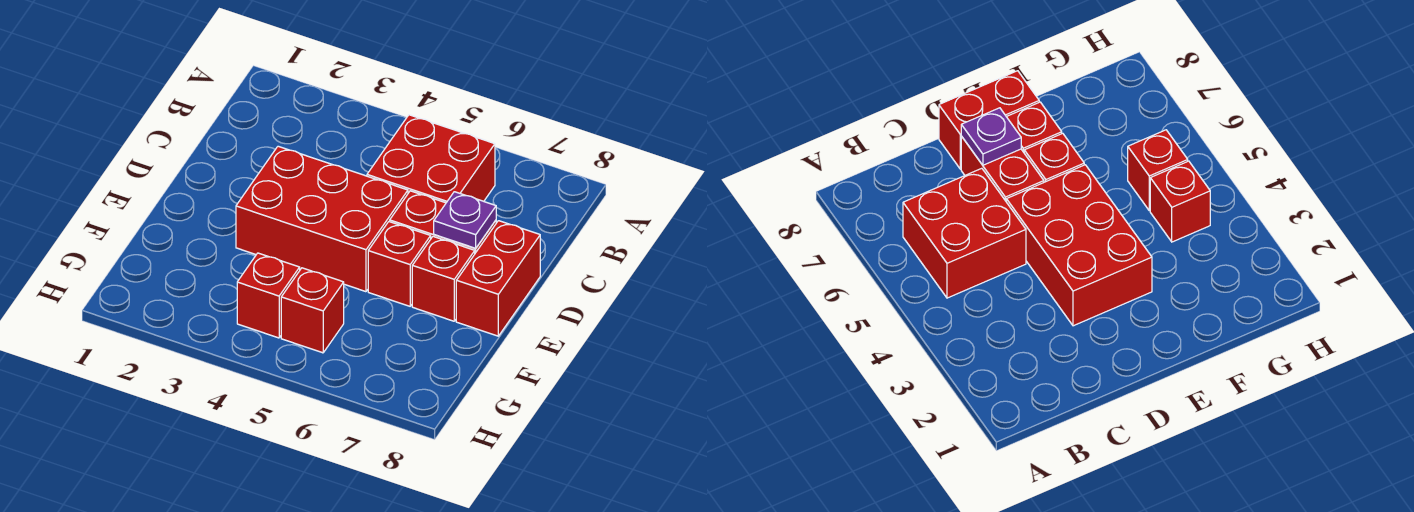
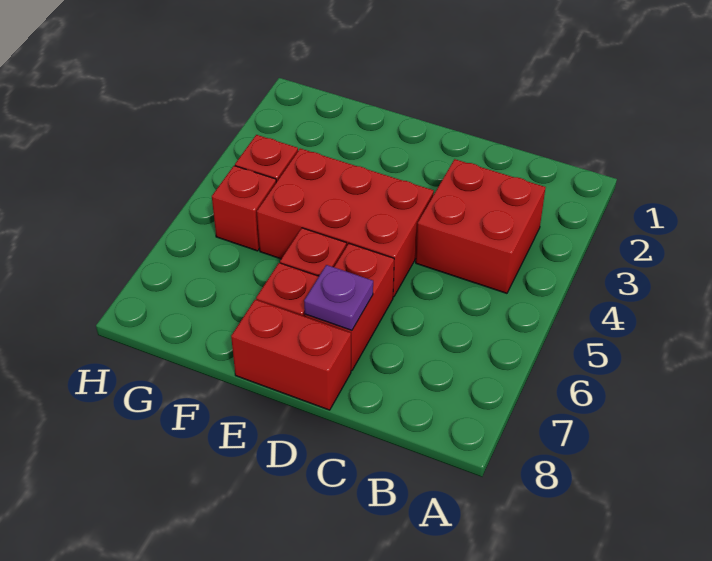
red 2x2 brick [367,115,495,203] -> red 2x2 brick moved to [416,159,546,293]
red 2x3 brick [236,146,408,292] -> red 2x3 brick turned to [257,148,434,297]

